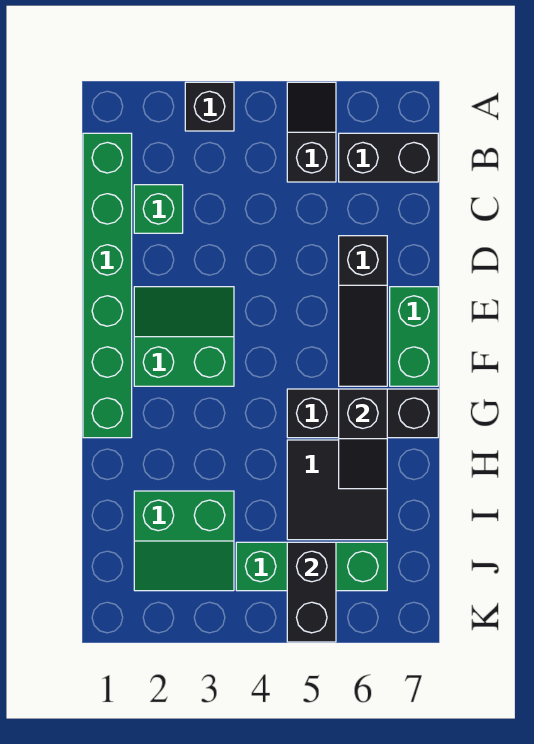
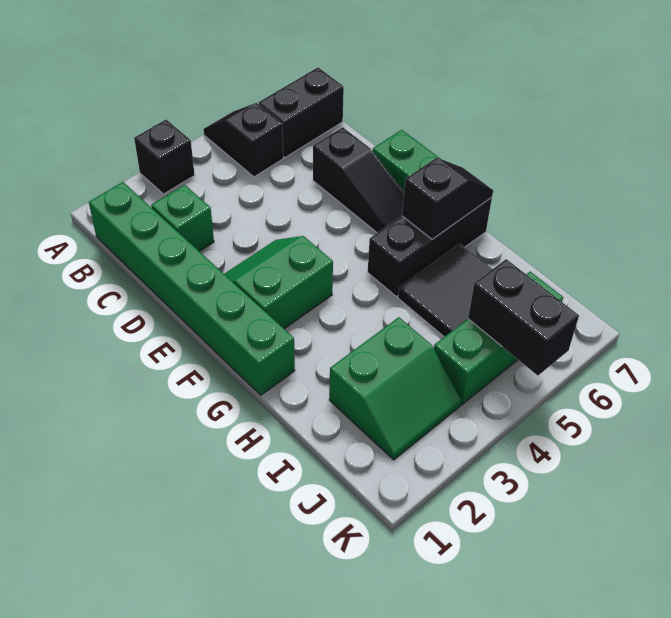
black 1x2 slope [339,389,387,489] -> black 1x2 slope turned to [402,158,493,239]

